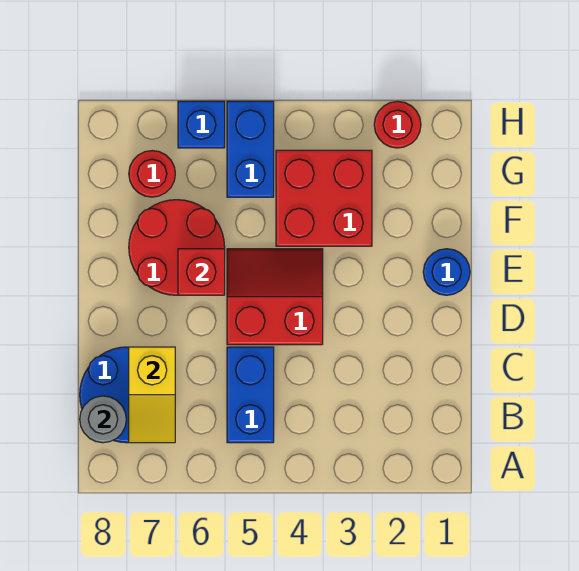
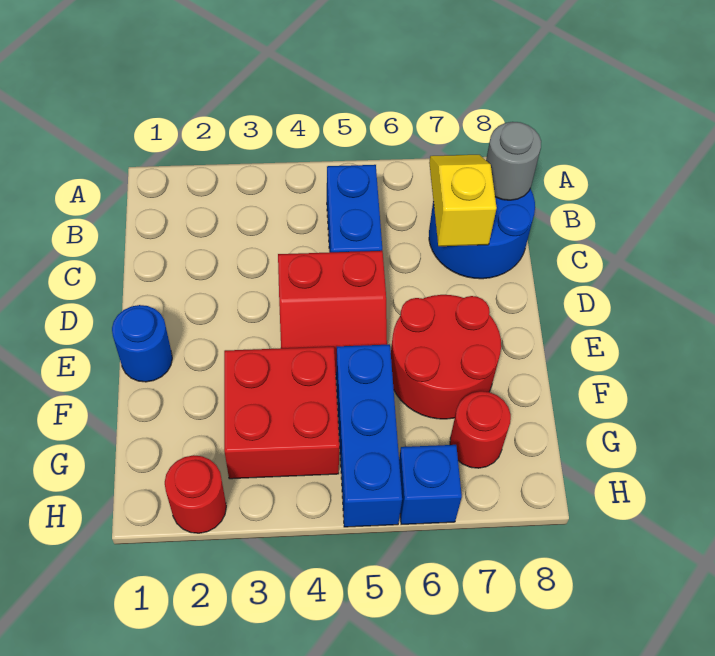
red 1x1 brick [178,249,225,295] -> none
blue 1x2 brick [227,101,274,197] -> blue 1x3 brick [336,345,402,527]

